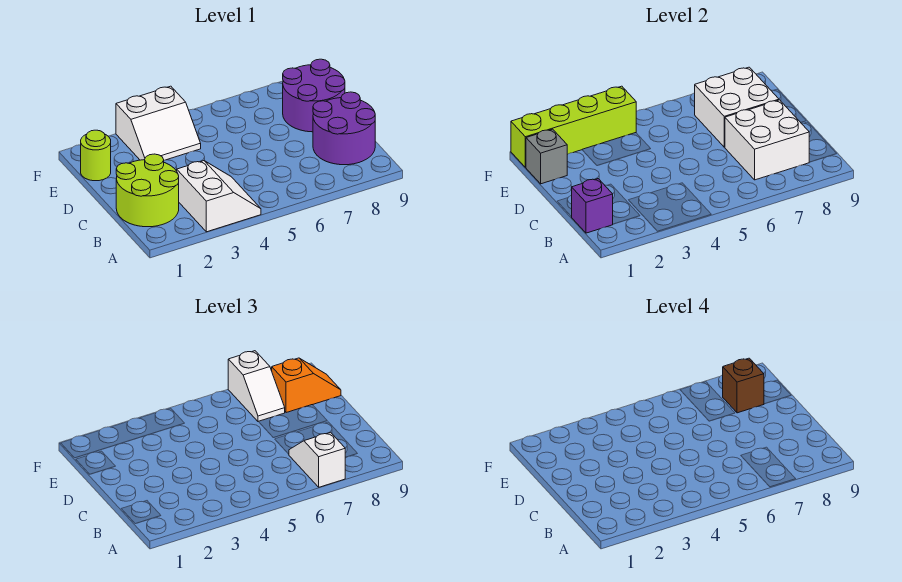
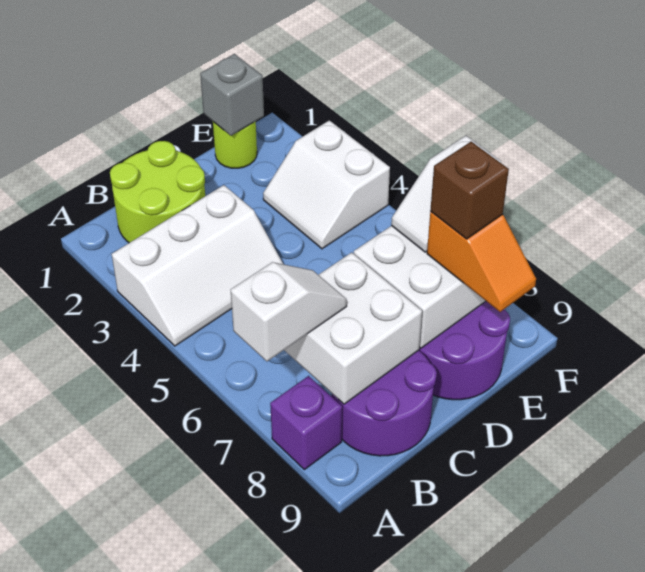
white 2x2 slope [177,161,261,232] -> white 2x3 slope [112,185,283,346]
purple 1x1 brick [572,179,613,233] -> purple 1x1 brick moved to [270,376,342,470]
lime 1x4 brick [511,86,636,167] -> none

